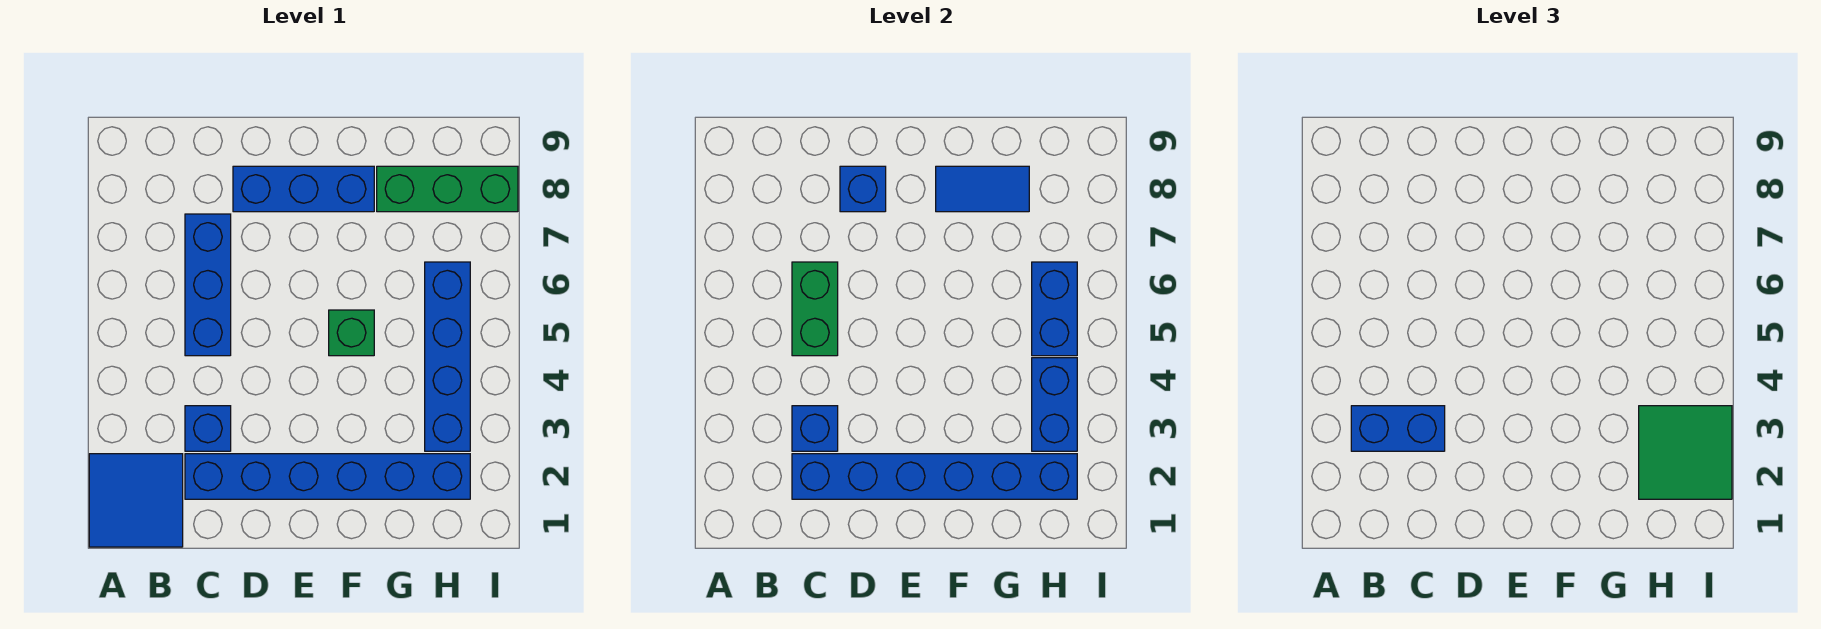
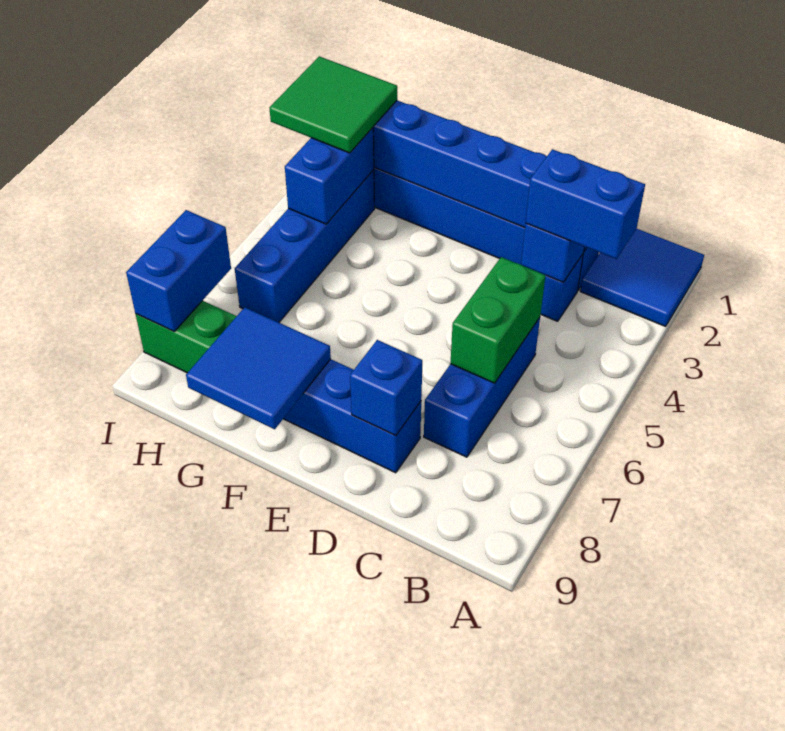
green 1x1 brick [329,310,374,356] -> none
blue 1x2 tile [936,166,1029,212] -> blue 2x2 tile [186,307,331,429]
blue 1x2 brick [1032,262,1077,356] -> blue 1x2 brick moved to [126,210,231,331]

